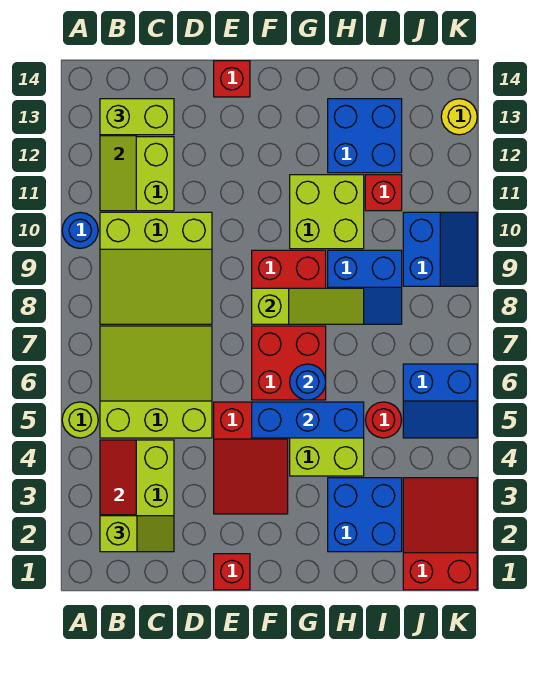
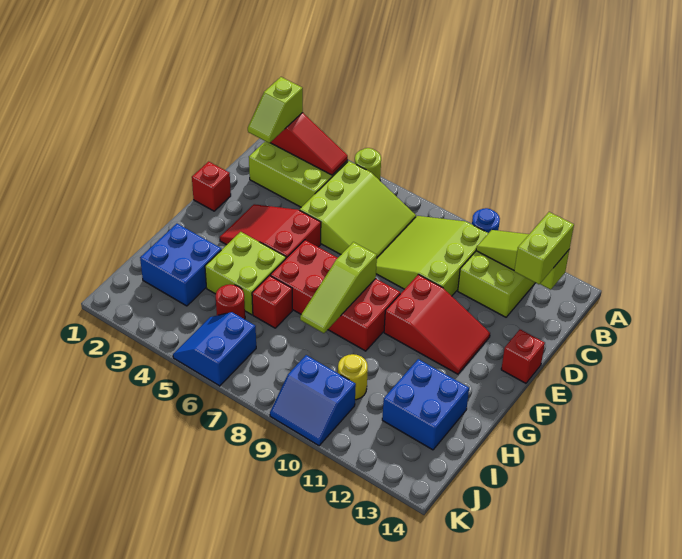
blue 1x3 brick [252,402,364,438] -> none
blue 1x1 round brick [290,364,326,400] -> none
lime 2x2 brick [290,175,364,249] -> none
blue 2x2 slope [328,250,402,324] -> none
red 1x1 brick [365,175,402,211] -> red 1x1 brick moved to [252,276,292,328]
red 2x3 slope [403,478,477,590] -> red 2x3 slope moved to [384,275,490,374]
yellow 1x1 round brick [441,99,477,135] -> yellow 1x1 round brick moved to [338,354,368,400]

